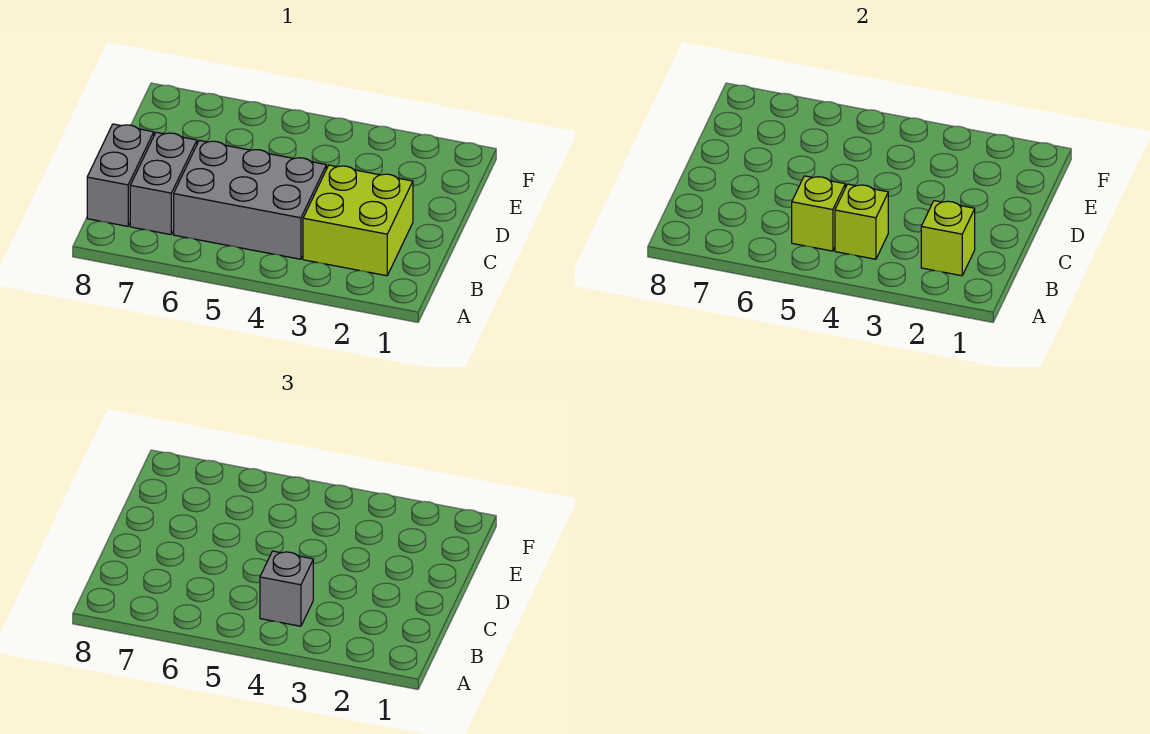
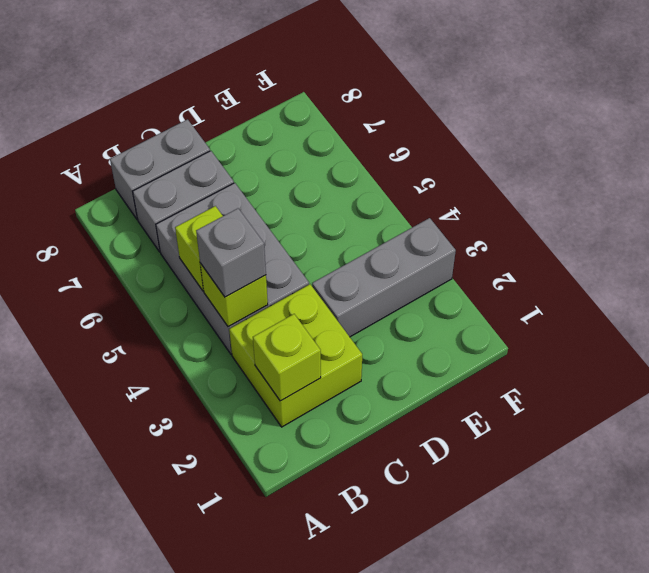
none -> grey 1x3 brick [312,218,456,337]

